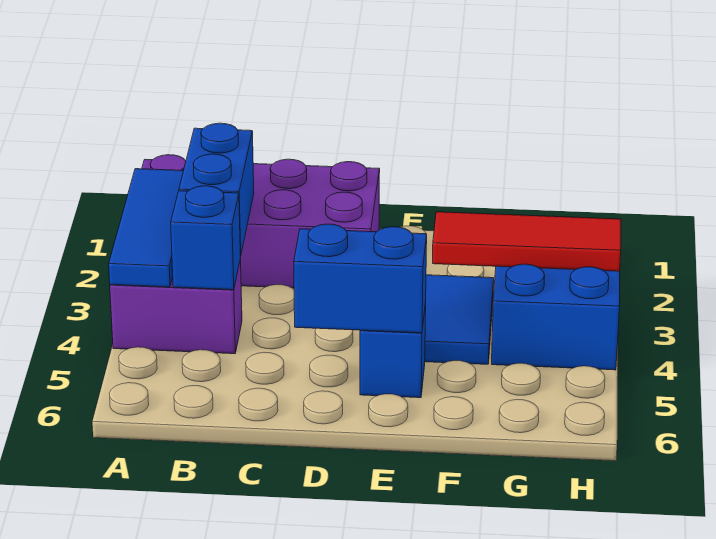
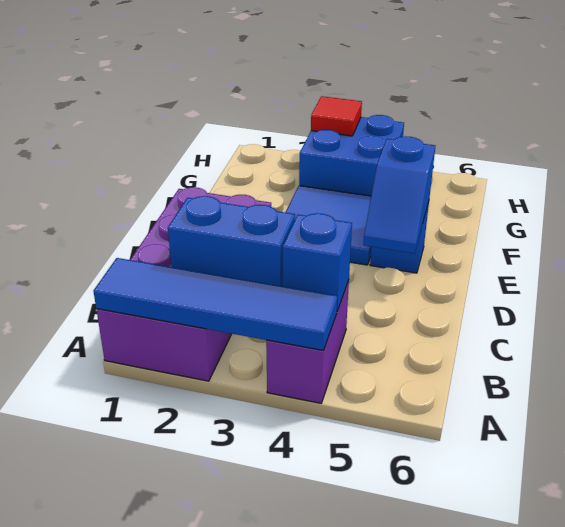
blue 1x3 tile [109,169,183,287] -> blue 1x4 tile [94,258,337,351]
blue 1x2 brick [294,224,427,333] -> blue 1x2 slope [363,136,435,253]
red 1x3 tile [433,212,621,271] -> red 1x1 tile [311,96,362,136]

